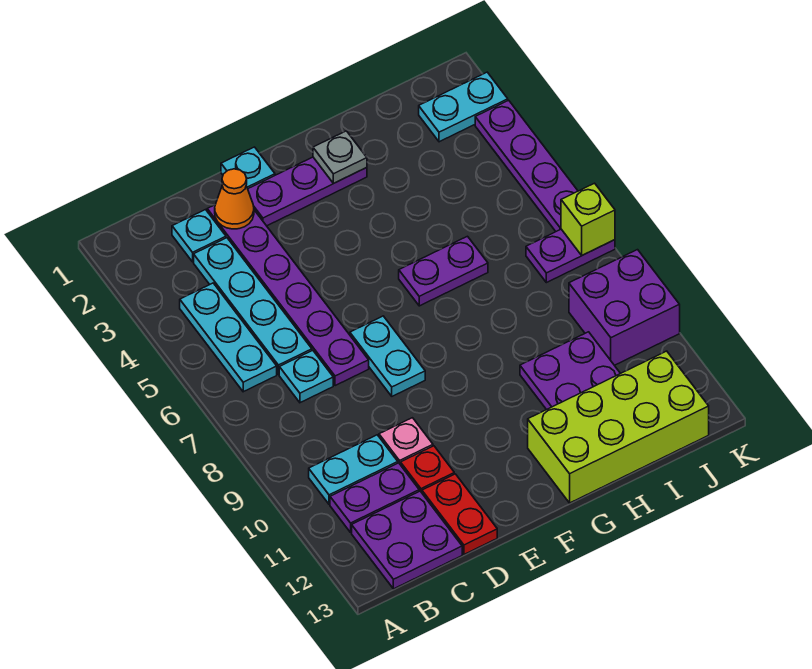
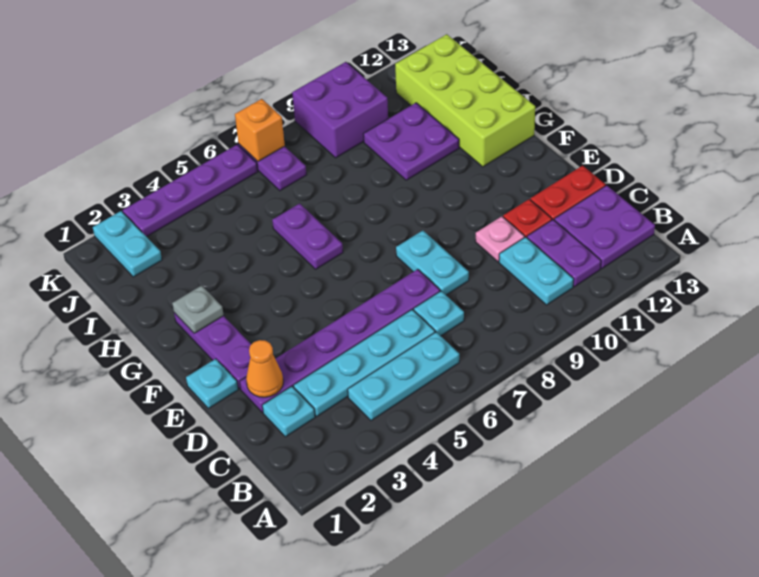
cyan 1x2 plate [350,316,425,396] -> cyan 1x2 plate turned to [396,231,469,295]
lime 1x1 brick [561,183,615,255] -> orange 1x1 brick [235,99,285,161]

